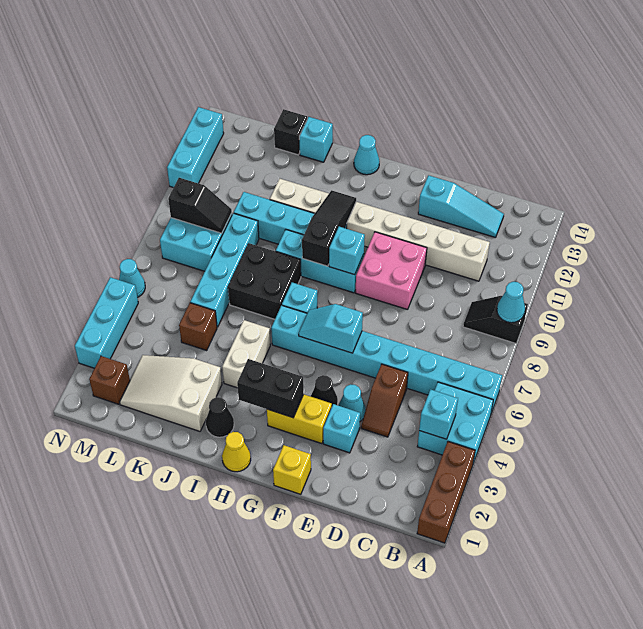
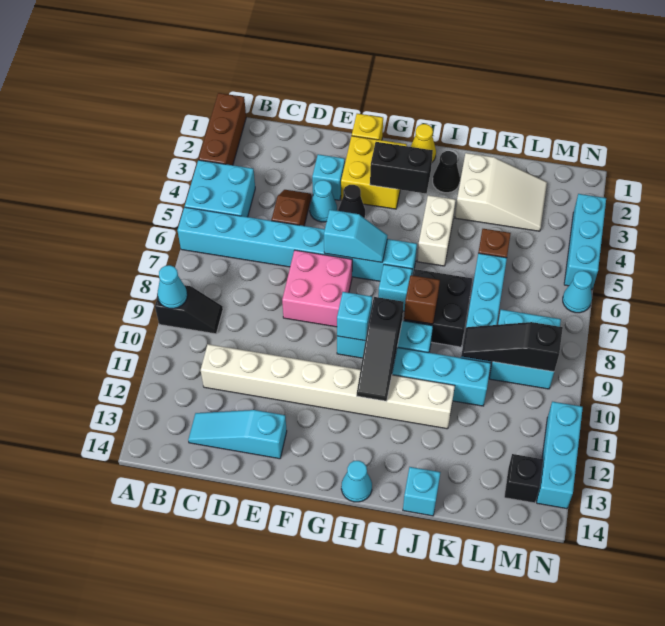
cyan 1x1 brick [419,389,458,439] -> none
pink 2x2 brick [356,232,427,310] -> pink 2x2 brick moved to [282,250,352,327]
yellow 1x2 brick [267,395,332,444] -> yellow 2x2 brick [341,136,407,209]
black 1x1 brick [274,109,307,155] -> black 1x1 brick moved to [504,454,543,503]
black 1x2 slope [168,178,232,233] -> black 1x3 slope [461,322,563,372]
brown 1x1 brick [89,356,130,404] -> brown 1x1 brick moved to [404,275,440,324]

